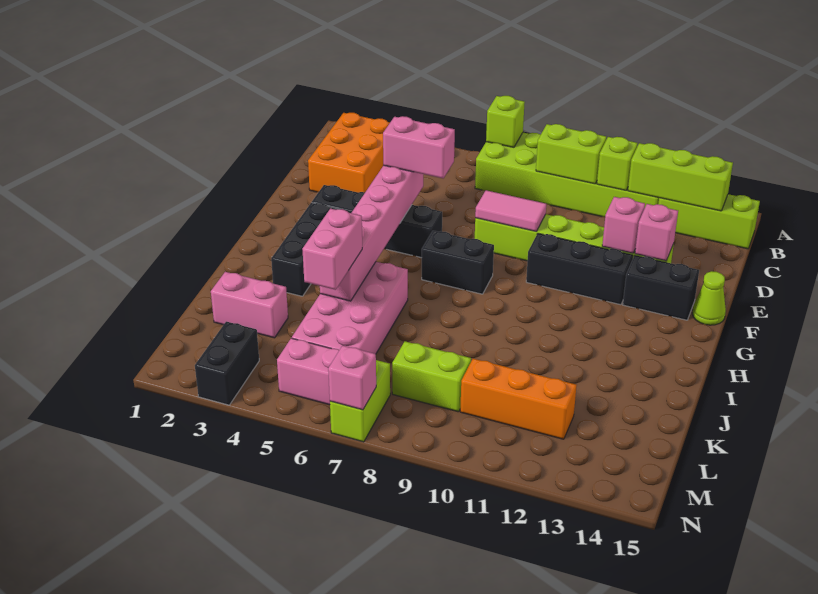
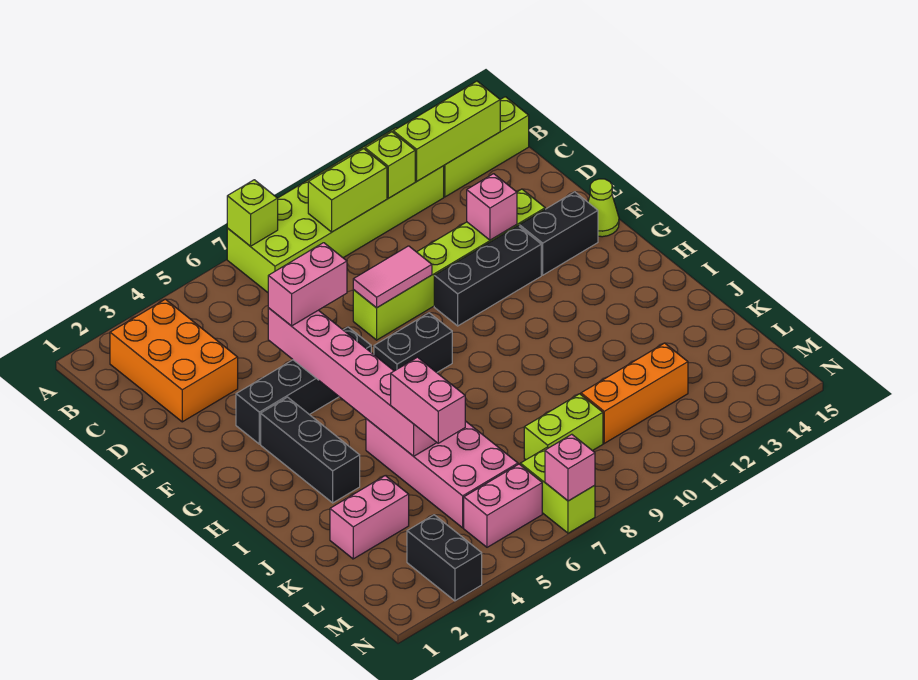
pink 1x1 brick [635,204,678,261] -> none

